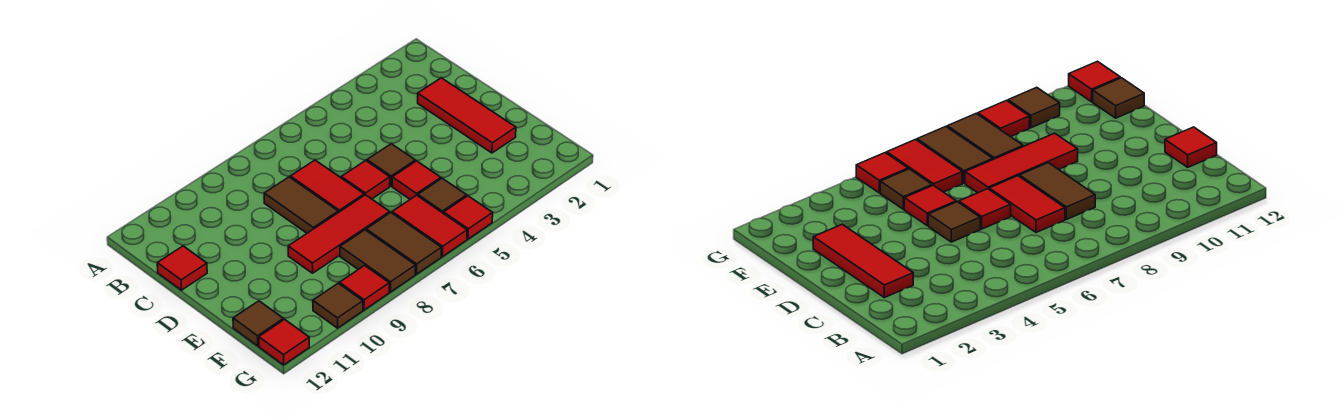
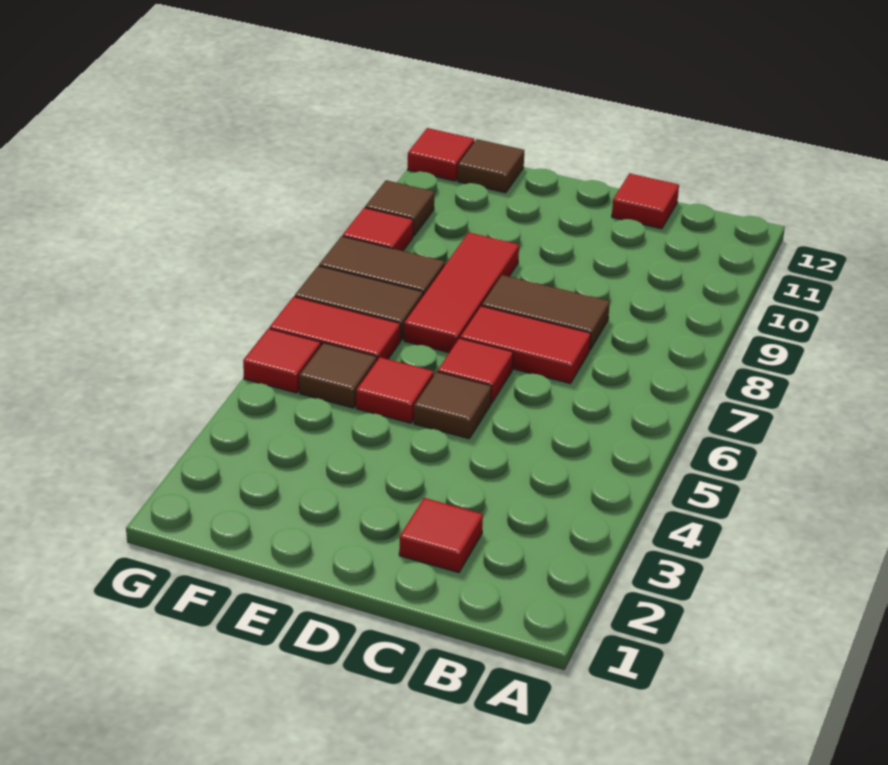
red 1x3 tile [418,78,516,153] -> red 1x1 tile [399,498,483,573]

